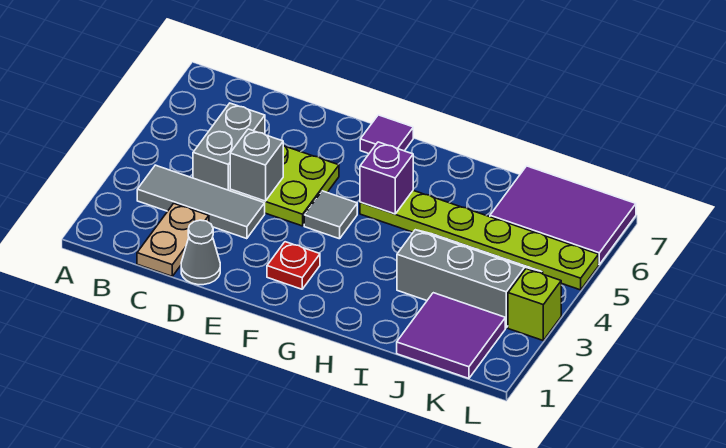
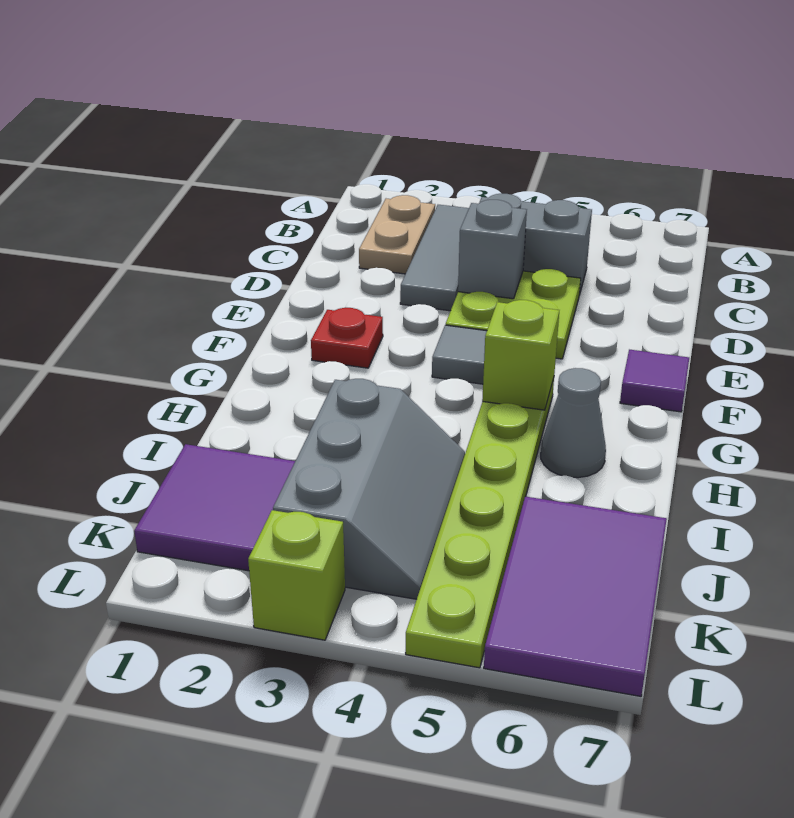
tan 1x2 plate [137,203,209,276] -> tan 1x2 plate turned to [359,195,435,274]
grey 1x1 cone [181,220,220,285] -> grey 1x1 cone moved to [541,368,606,478]
purple 1x1 brick [360,142,413,214] -> lime 1x1 brick [482,300,559,410]

